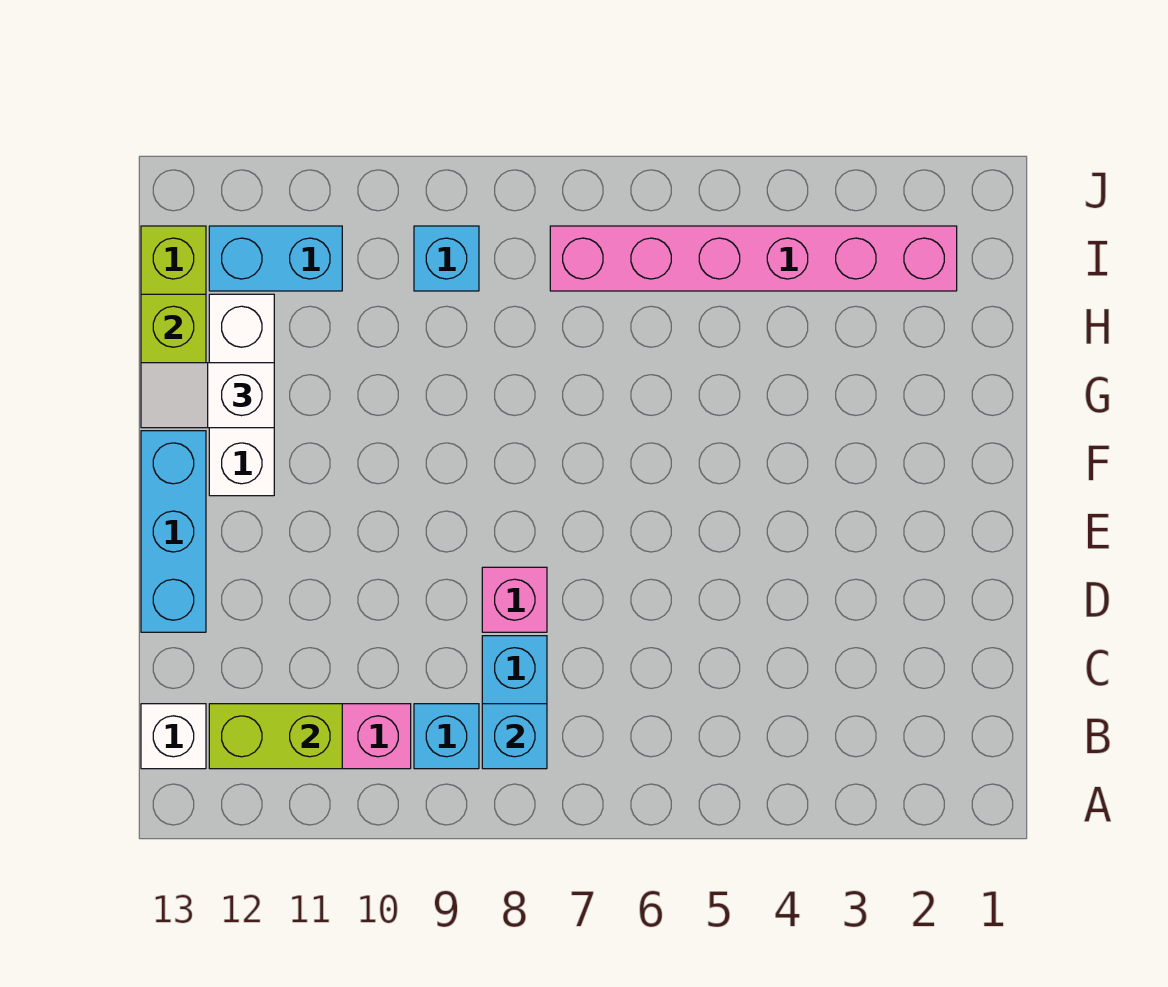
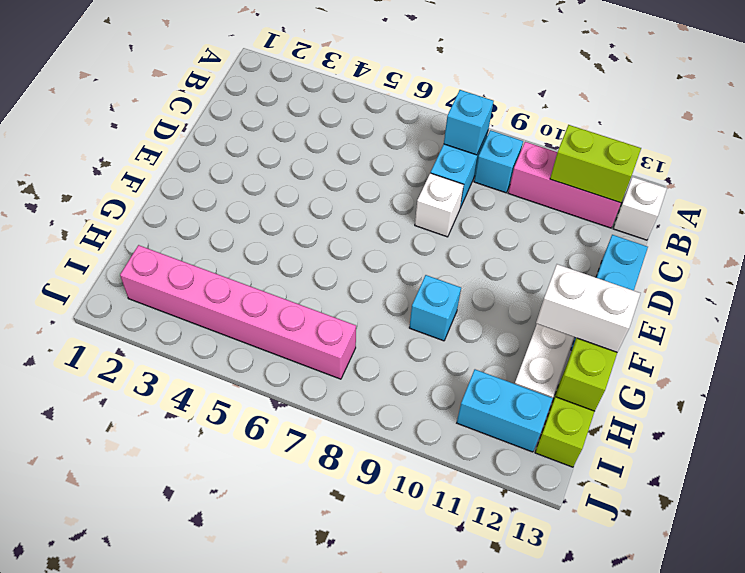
pink 1x1 brick [482,567,547,632] -> white 1x1 brick [415,173,464,237]
white 1x2 slope [141,363,274,428] -> white 1x2 brick [536,264,640,352]
cyan 1x1 brick [414,226,479,291] -> cyan 1x1 brick moved to [409,275,461,341]

